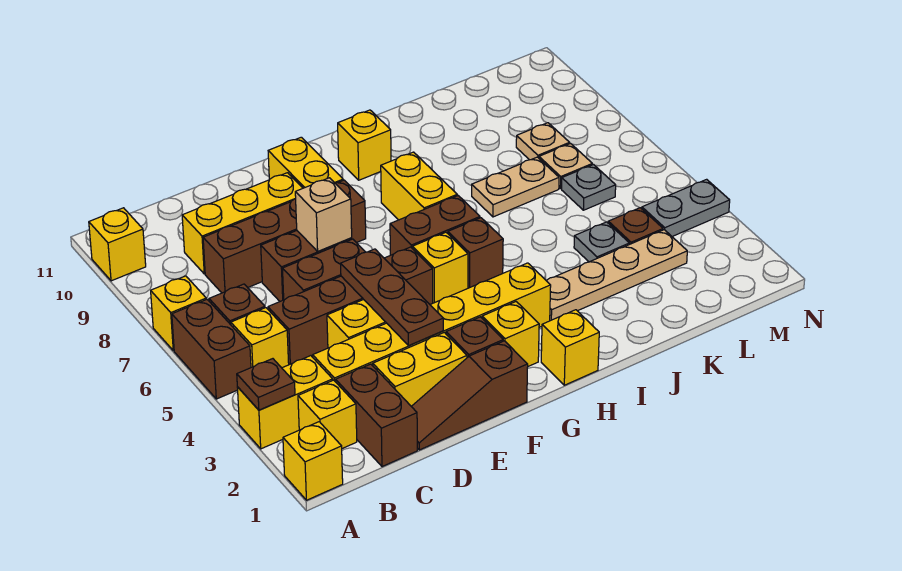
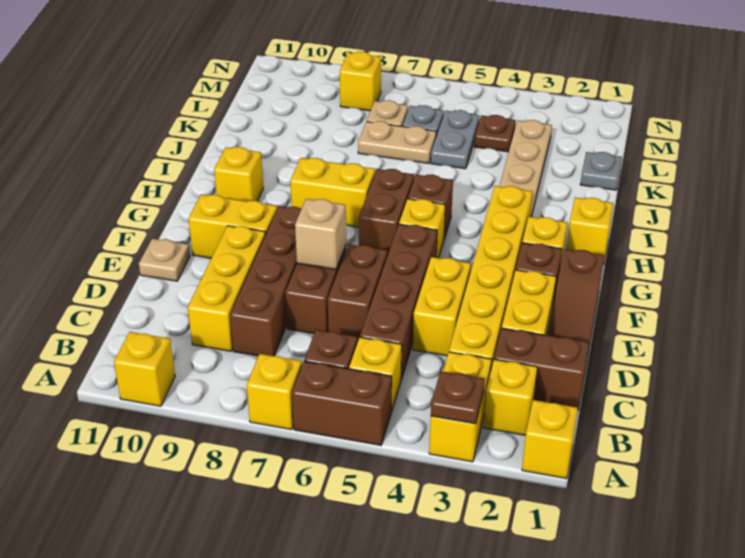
brown 1x3 plate [341,249,443,345] -> none
tan 1x2 plate [472,157,559,217] -> tan 1x2 plate turned to [358,121,436,163]
grey 1x1 plate [574,222,629,262] -> grey 1x1 plate moved to [580,152,622,190]
tan 1x1 plate [516,123,570,160] -> tan 1x1 plate moved to [139,239,190,281]
grey 1x2 plate [642,179,730,236] -> grey 1x2 plate moved to [431,110,479,169]
none -> yellow 1x1 brick [340,52,381,111]

